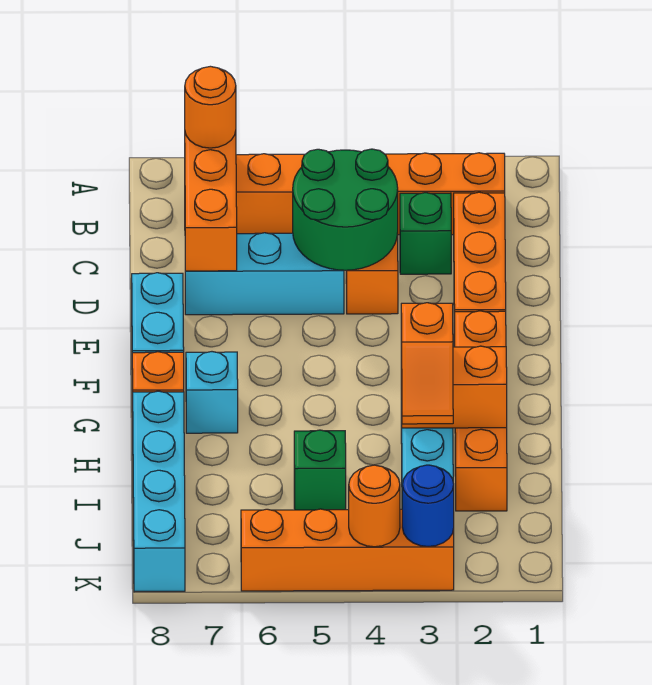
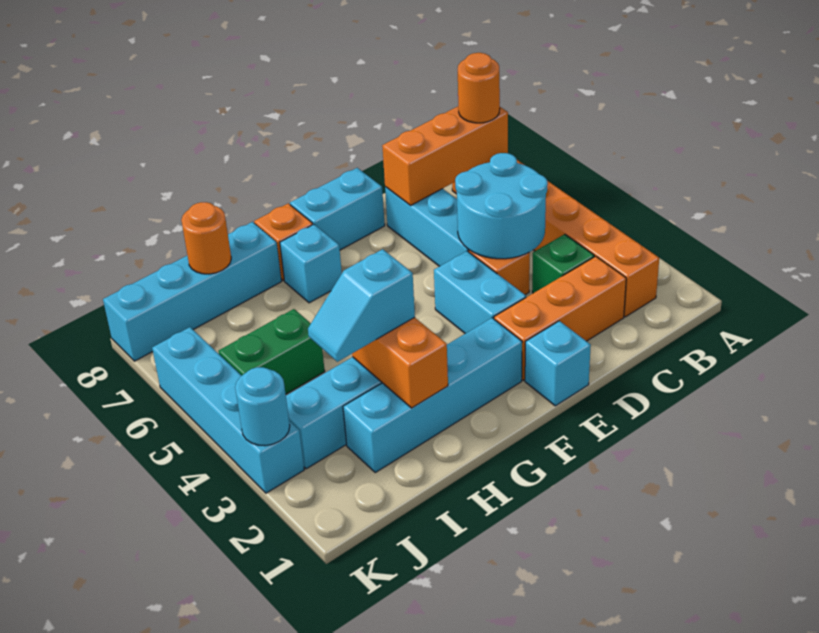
green 2x2 round brick [293,149,398,271] -> cyan 2x2 round brick [455,153,548,259]
none -> cyan 1x1 brick [525,321,591,406]
none -> cyan 1x2 brick [434,251,526,334]
orange 1x4 brick [455,311,507,511] -> cyan 1x4 brick [343,318,522,472]
orange 1x2 slope [401,303,453,424] -> cyan 1x2 slope [308,249,415,362]
green 1x1 brick [294,430,346,510] -> green 1x2 brick [218,309,325,394]
orange 1x4 brick [241,509,454,591] -> cyan 1x4 brick [152,327,304,493]
blue 1x1 round brick [402,465,454,547] -> cyan 1x1 round brick [235,367,290,446]
orange 1x1 round brick [349,465,400,547] -> orange 1x1 round brick moved to [181,202,231,274]

